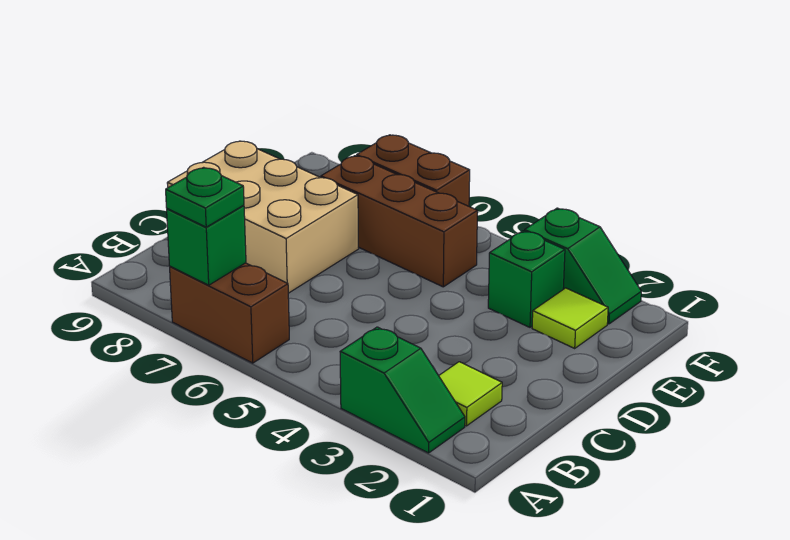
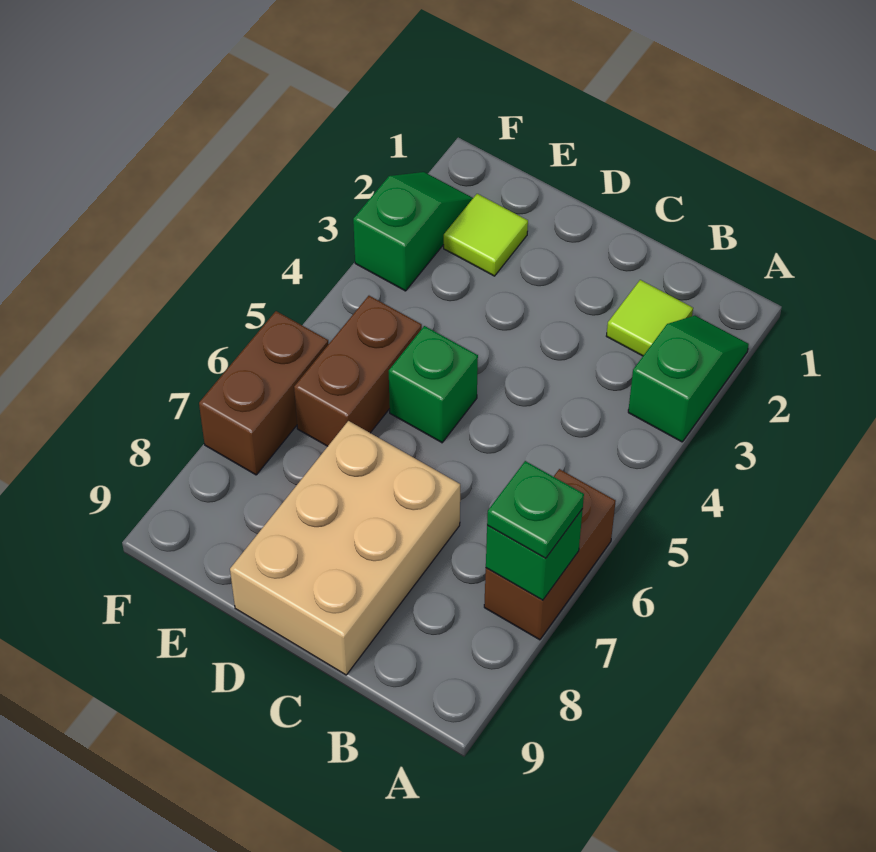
green 1x1 brick [488,231,565,327] -> green 1x1 brick moved to [389,326,478,443]
brown 1x3 brick [321,156,477,287] -> brown 1x2 brick [294,296,422,446]

